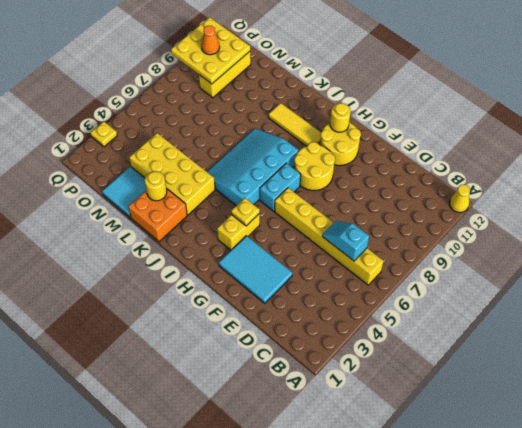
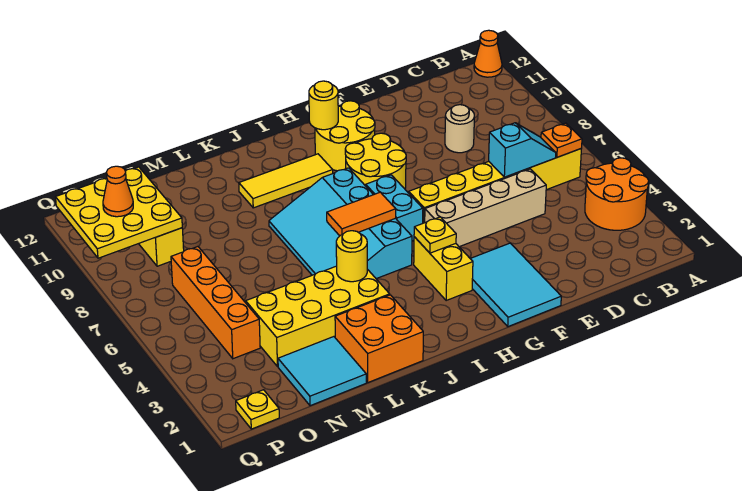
none -> orange 2x2 round brick [585,158,649,230]
yellow 1x1 cone [449,184,470,212] -> orange 1x1 cone [474,30,502,77]
none -> orange 1x1 plate [541,123,582,157]
cyan 1x2 slope [322,221,369,261] -> cyan 1x2 slope turned to [489,123,556,177]
none -> tan 1x4 brick [425,169,546,247]
none -> tan 1x1 round brick [445,105,474,153]
cyan 2x3 tile [219,236,292,303] -> cyan 2x3 tile turned to [470,243,561,327]
none -> orange 1x2 tile [327,192,396,236]
yellow 1x1 round brick [145,171,167,201] -> yellow 1x1 round brick moved to [336,231,367,282]
none -> orange 1x4 brick [171,247,260,359]
yellow 1x1 plate [90,121,117,147] -> yellow 1x1 plate moved to [236,390,279,429]

